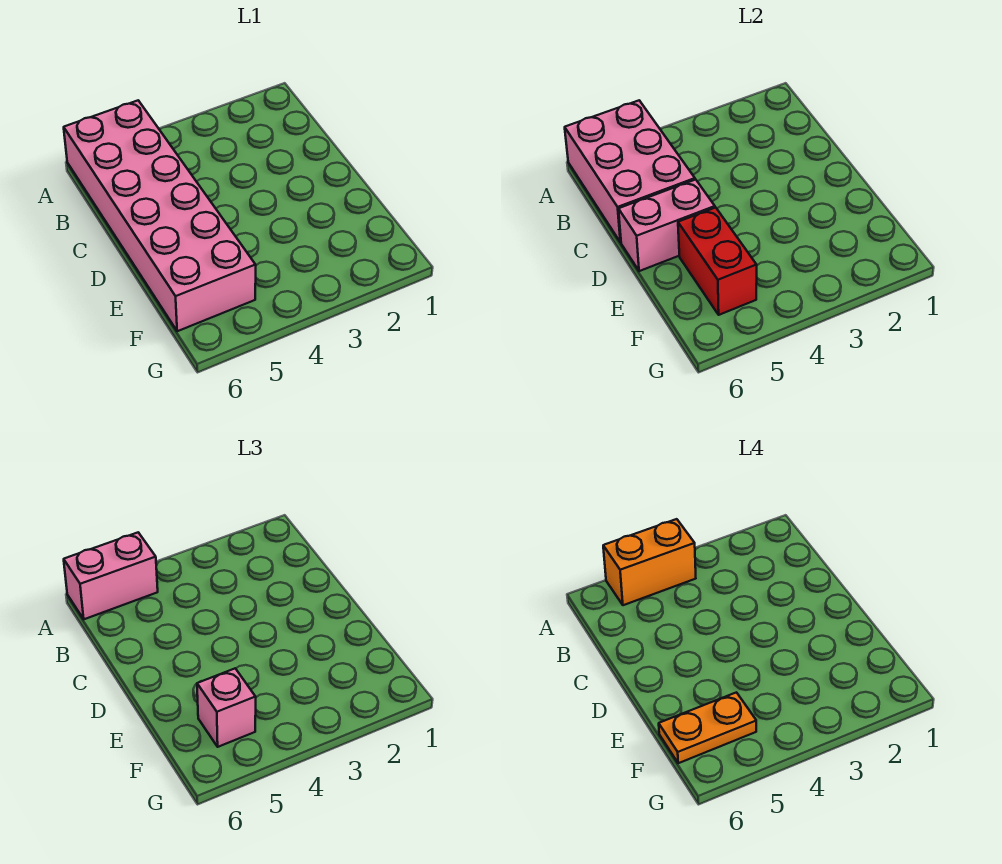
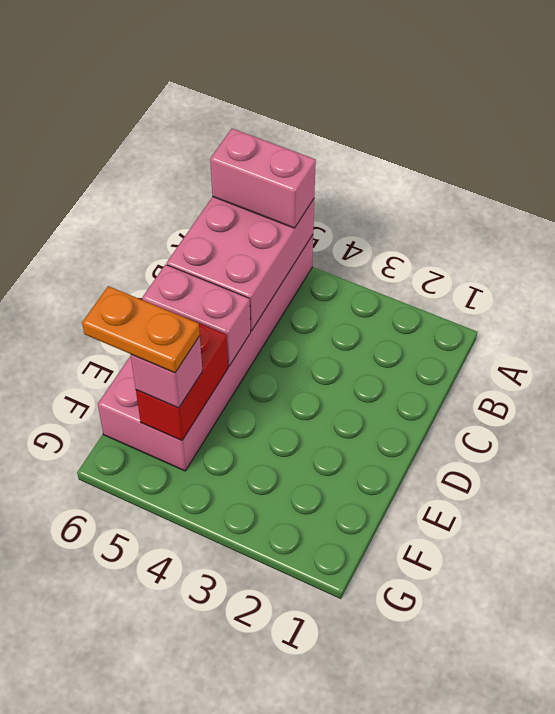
orange 1x2 brick [603,519,696,605] -> none

